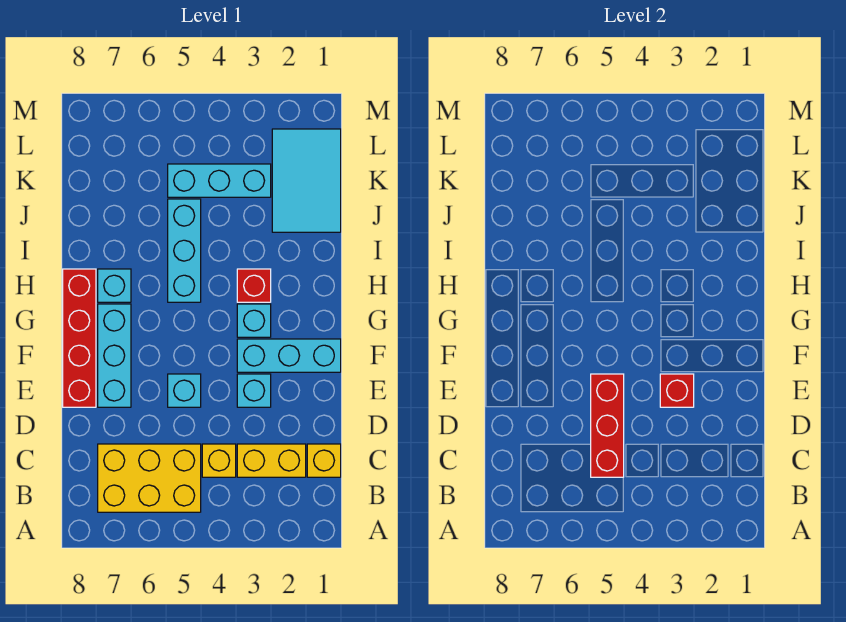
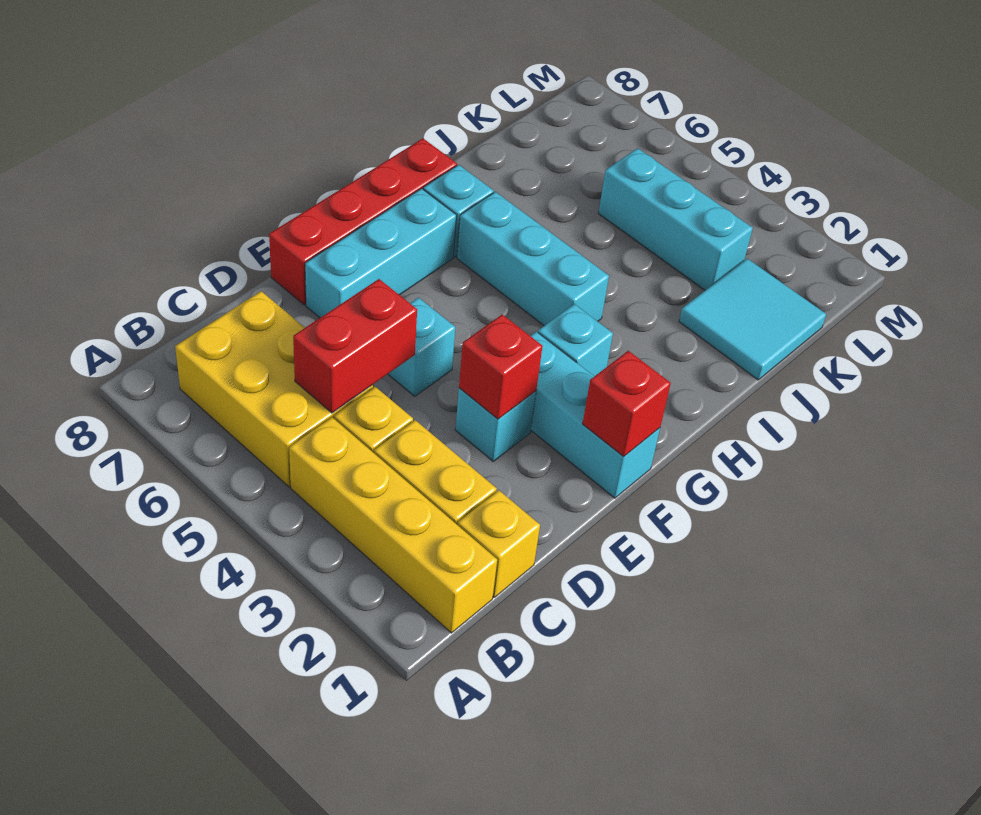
none -> yellow 1x4 brick [289,417,497,633]
red 1x3 brick [591,374,624,477] -> red 1x2 brick [293,279,417,413]
red 1x1 brick [237,269,271,302] -> red 1x1 brick moved to [583,351,671,456]
cyan 1x3 brick [168,199,201,302] -> cyan 1x3 brick turned to [457,192,609,326]
cyan 2x3 tile [272,129,341,232] -> cyan 2x2 tile [679,259,826,380]

